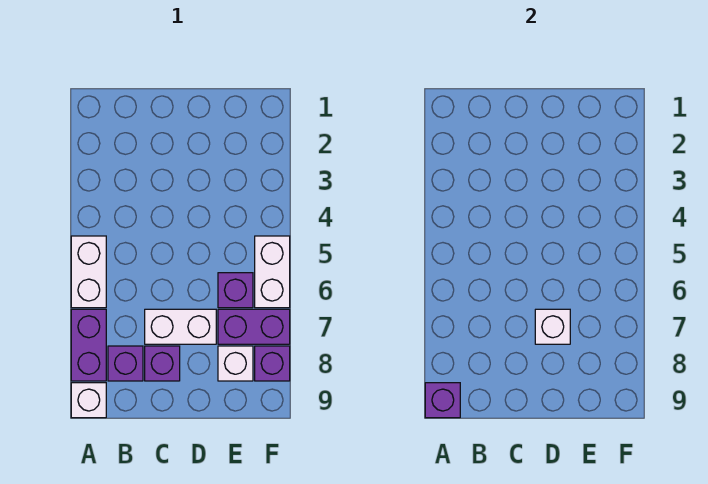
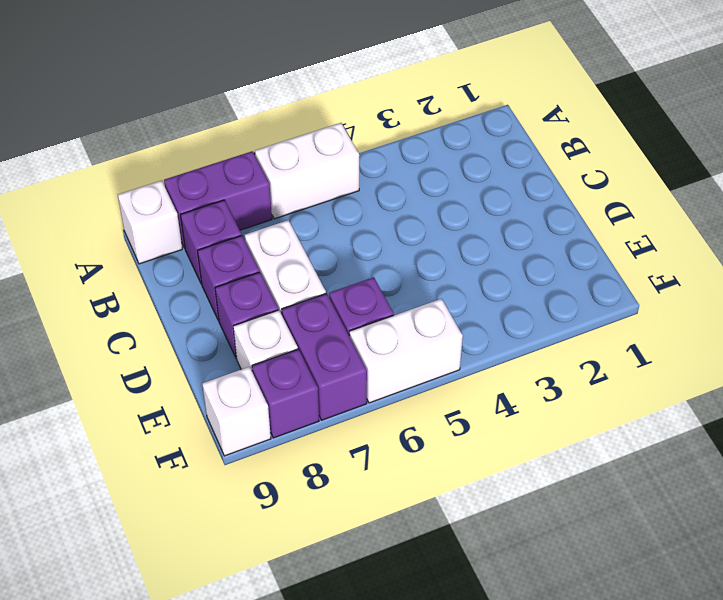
purple 1x1 brick [425,383,460,418] -> purple 1x1 brick moved to [215,272,278,359]
white 1x1 brick [535,309,570,344] -> white 1x1 brick moved to [202,367,271,456]

